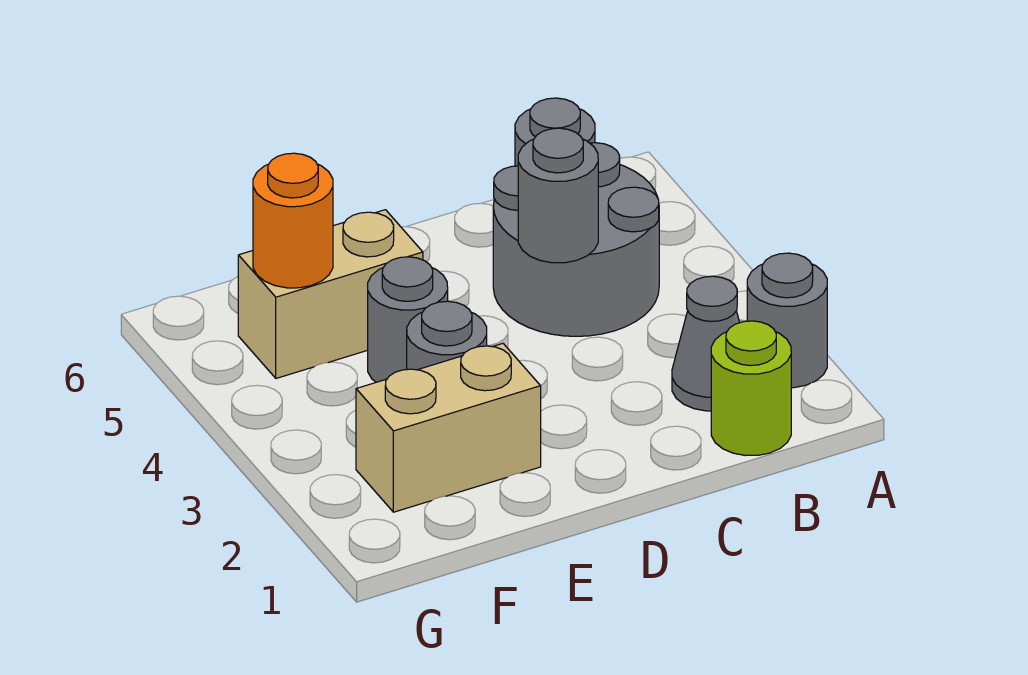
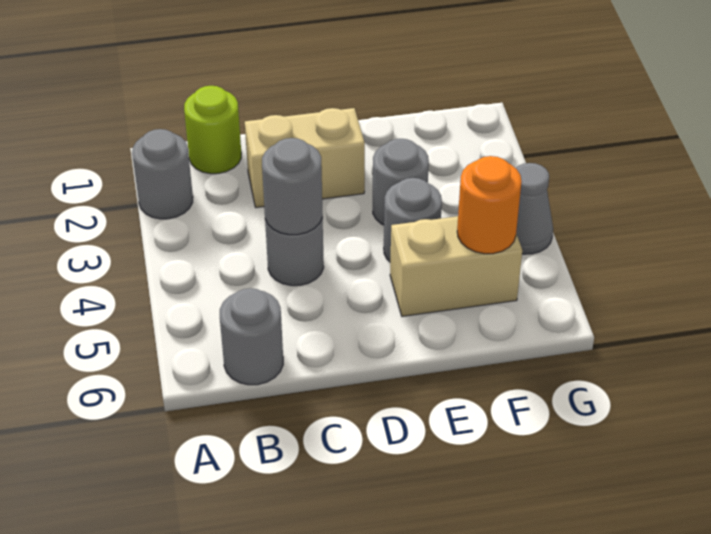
grey 1x1 cone [672,276,740,411] -> grey 1x1 cone moved to [516,163,553,254]
grey 2x2 round brick [493,143,659,336] -> grey 1x1 round brick [265,218,324,286]
tan 1x2 brick [356,344,541,512] -> tan 1x2 brick moved to [245,108,365,208]

